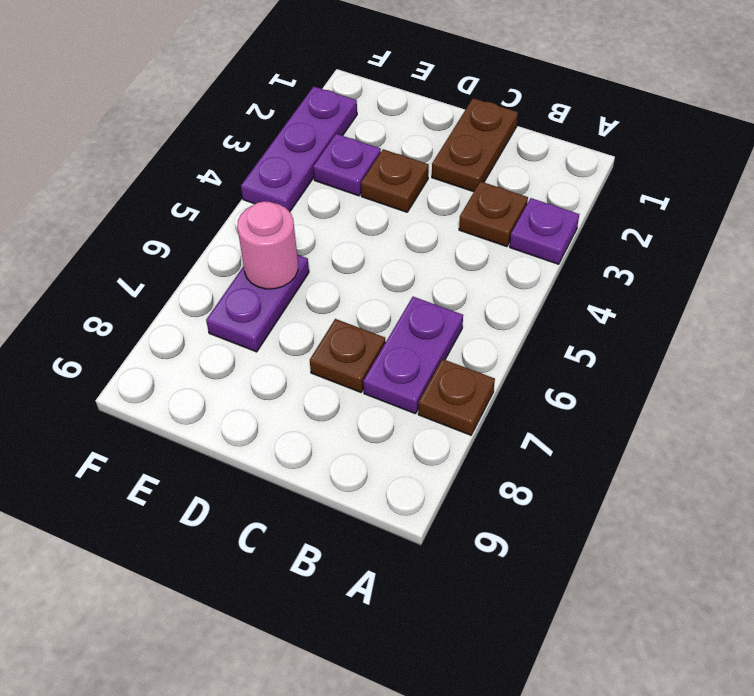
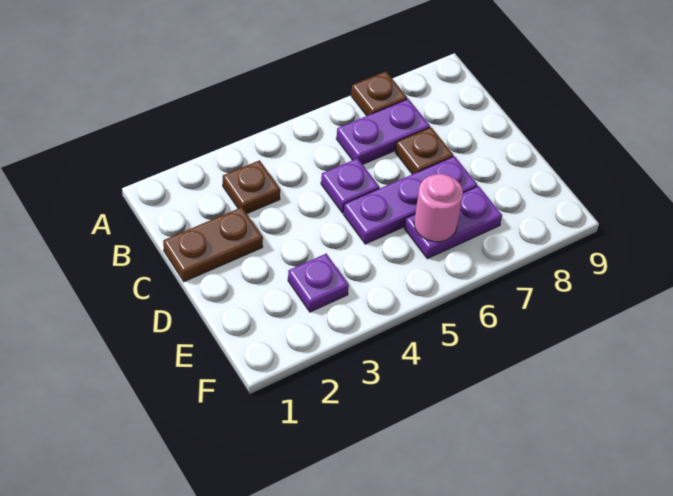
purple 1x1 plate [510,198,579,264] -> purple 1x1 plate moved to [321,158,379,213]
brown 1x1 plate [361,149,429,212] -> none
purple 1x3 plate [241,86,357,212] -> purple 1x3 plate moved to [343,156,477,244]

